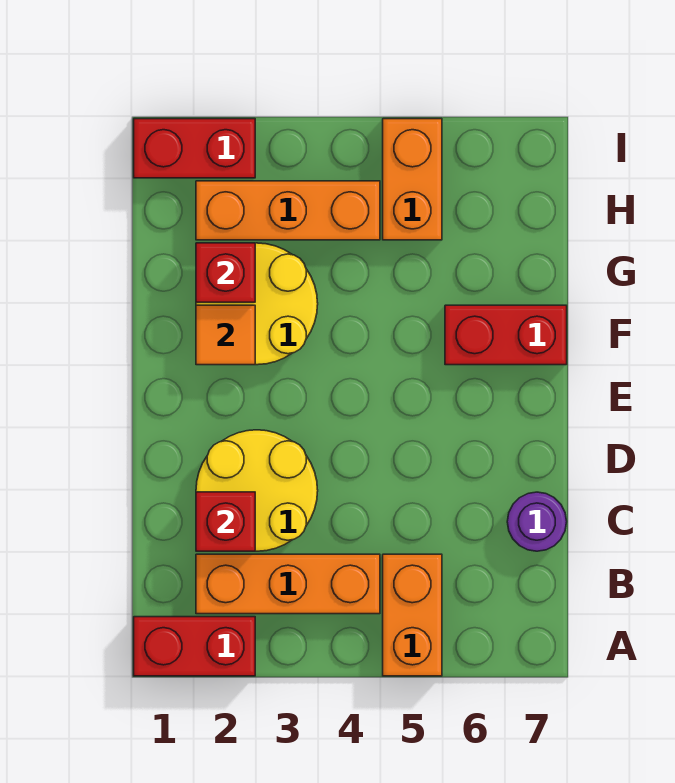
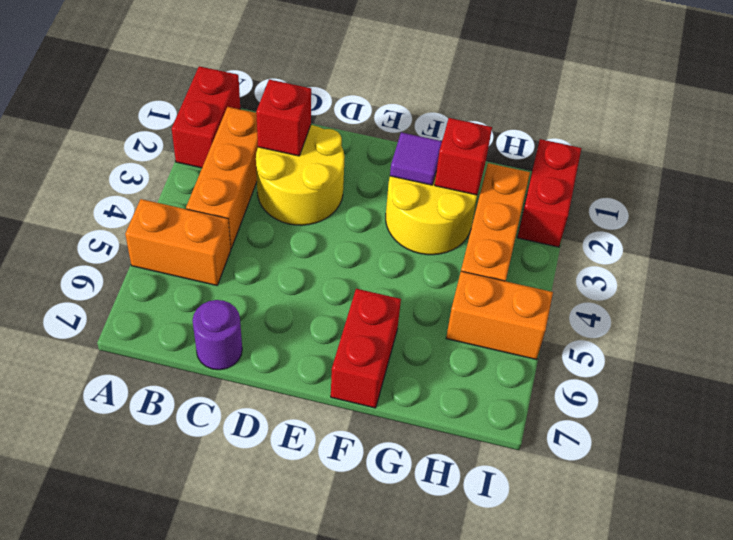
orange 1x1 tile [196,305,255,365] -> purple 1x1 tile [390,132,442,185]

